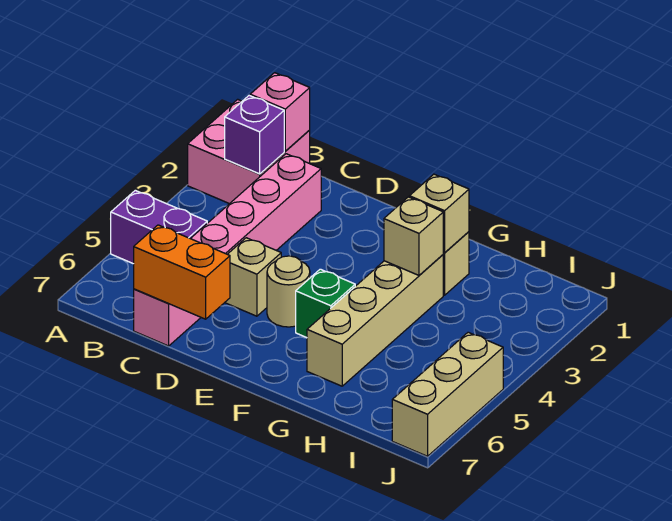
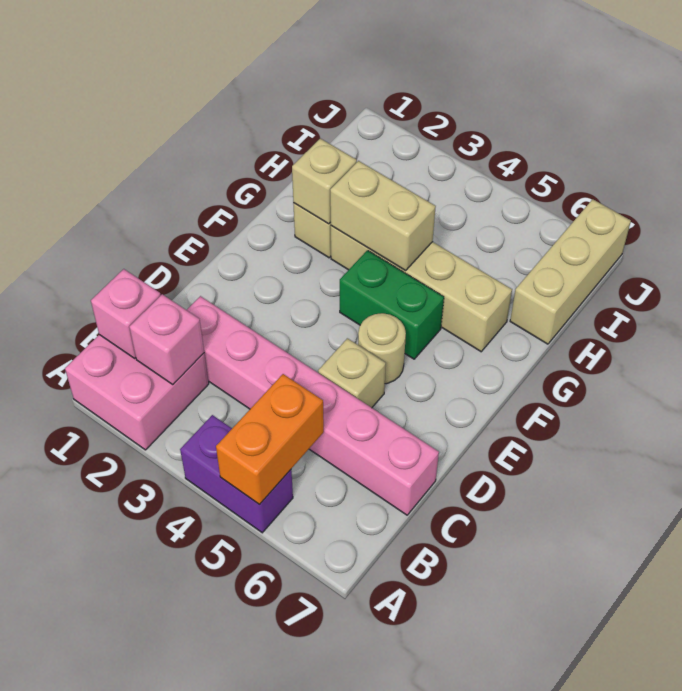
purple 1x2 brick [111,190,207,264] -> purple 1x2 brick turned to [180,415,293,533]
purple 1x1 brick [225,96,284,174] -> pink 1x1 brick [129,294,204,384]
orange 1x2 brick [134,225,230,319] -> orange 1x2 brick moved to [216,374,324,504]
green 1x1 brick [296,269,355,338] -> green 1x2 brick [340,250,444,359]
tan 1x1 brick [384,197,443,275] -> tan 1x2 brick [330,161,436,271]
tan 1x3 brick [392,332,503,456] -> tan 1x3 brick turned to [510,199,631,344]

